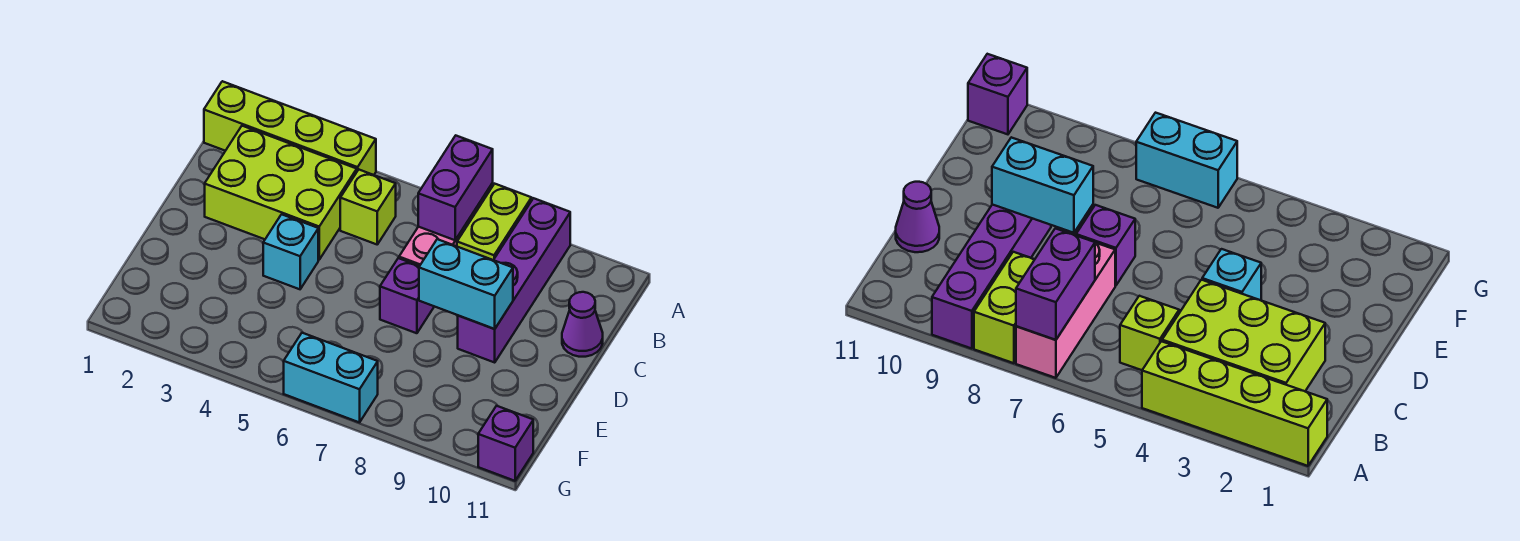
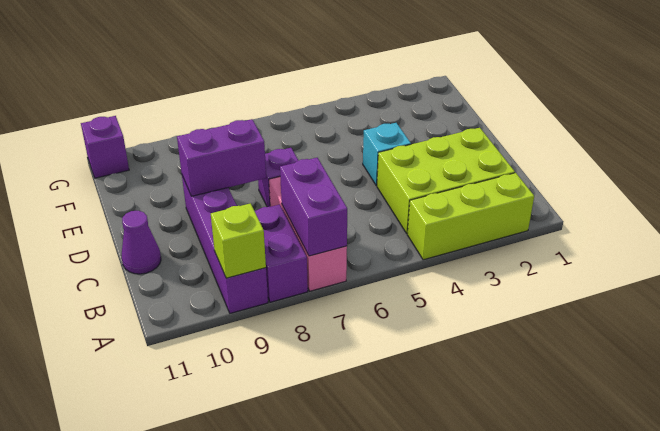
lime 1x4 brick [204,81,376,175] -> lime 1x3 brick [407,173,534,260]
lime 1x2 brick [457,184,532,260] -> purple 1x2 brick [255,205,308,302]
lime 1x1 brick [340,170,396,244] -> lime 1x1 brick moved to [211,203,266,278]
cyan 1x2 brick [419,239,513,329] -> purple 1x2 brick [177,119,266,196]
cyan 1x2 brick [284,333,378,422] -> none

